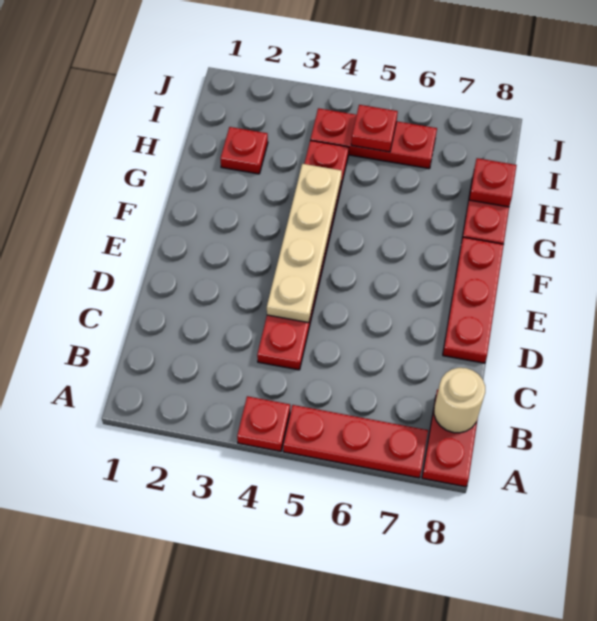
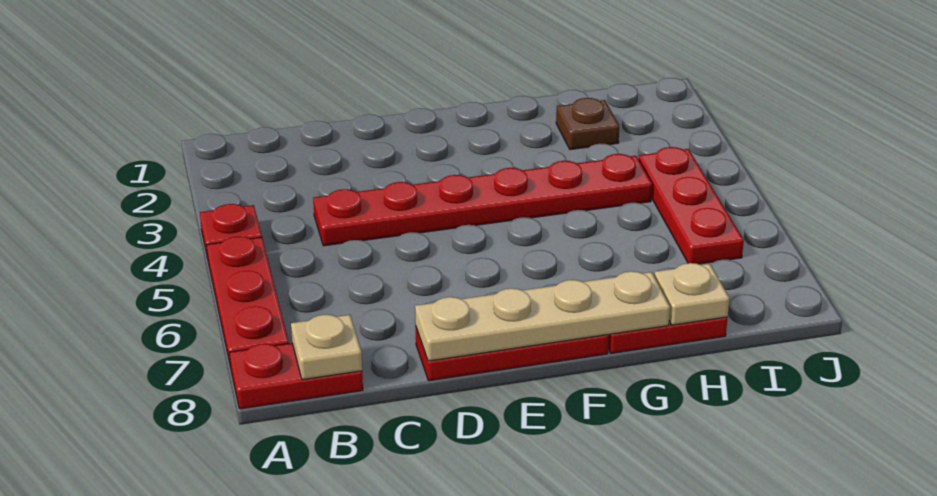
tan 1x1 round brick [434,368,485,433] -> tan 1x1 plate [291,315,362,380]
tan 1x4 plate [267,164,342,323] -> tan 1x4 plate moved to [415,271,670,361]
red 1x1 plate [220,127,268,174] -> brown 1x1 plate [556,98,619,150]
red 1x1 plate [469,158,517,207] -> tan 1x1 plate [654,263,730,325]
red 1x1 plate [351,105,398,152] -> none

